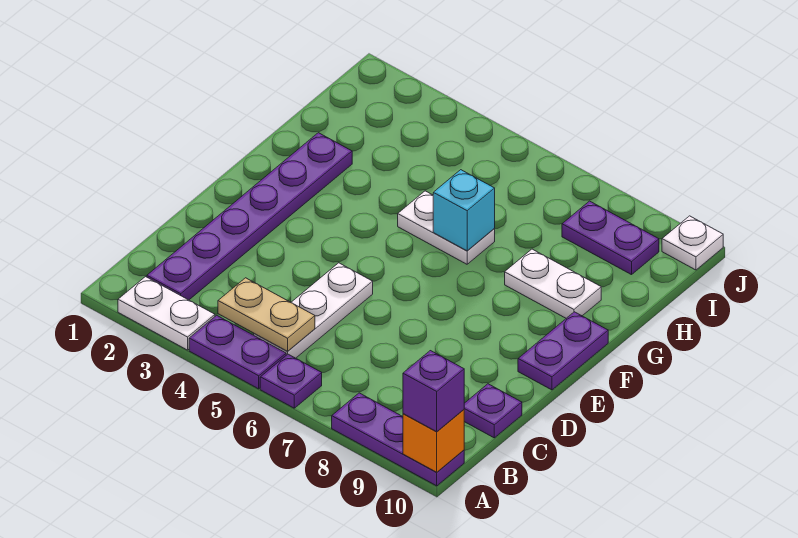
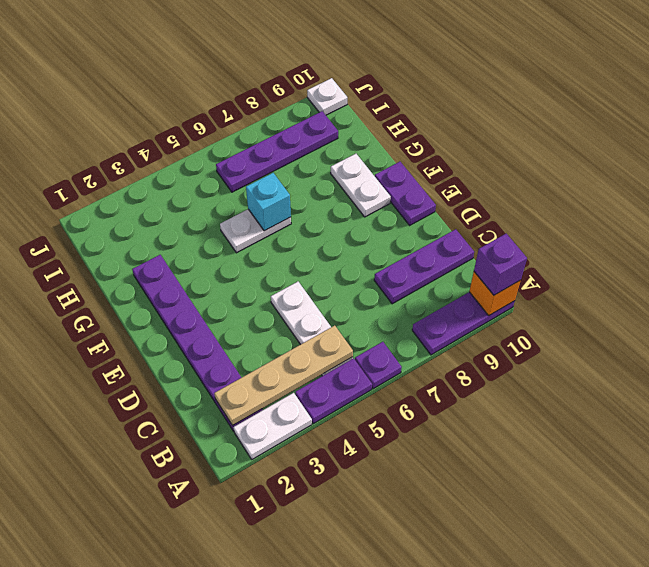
tan 1x2 plate [218,278,315,352] -> tan 1x4 plate [214,326,353,426]
purple 1x1 plate [464,384,522,438] -> purple 1x3 plate [374,229,474,304]
white 1x2 plate [505,249,601,318] -> white 1x2 plate turned to [331,154,391,217]
purple 1x2 plate [562,201,659,275] -> purple 1x4 plate [216,111,338,192]

